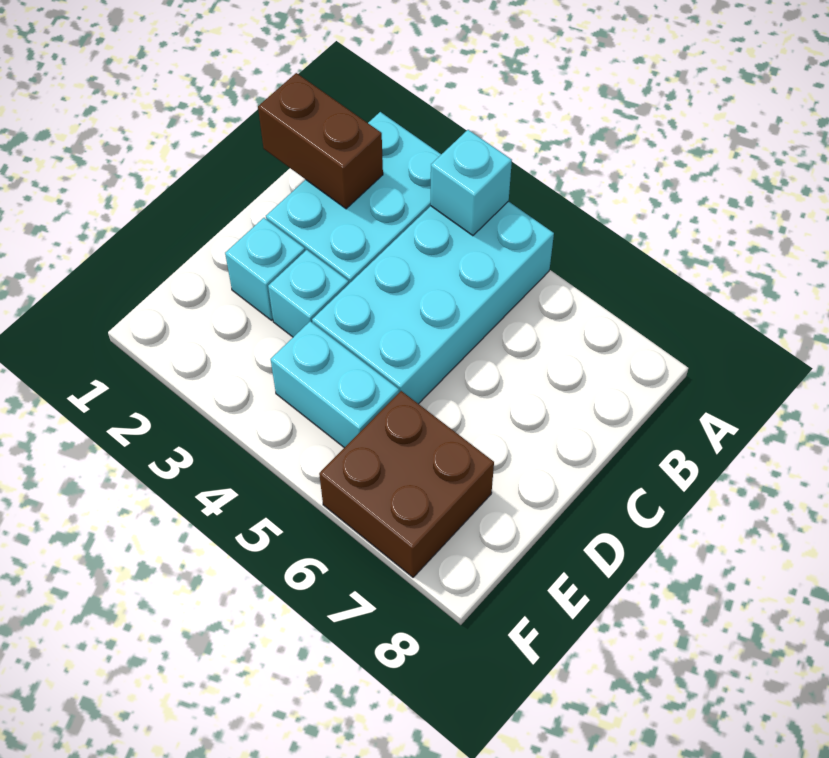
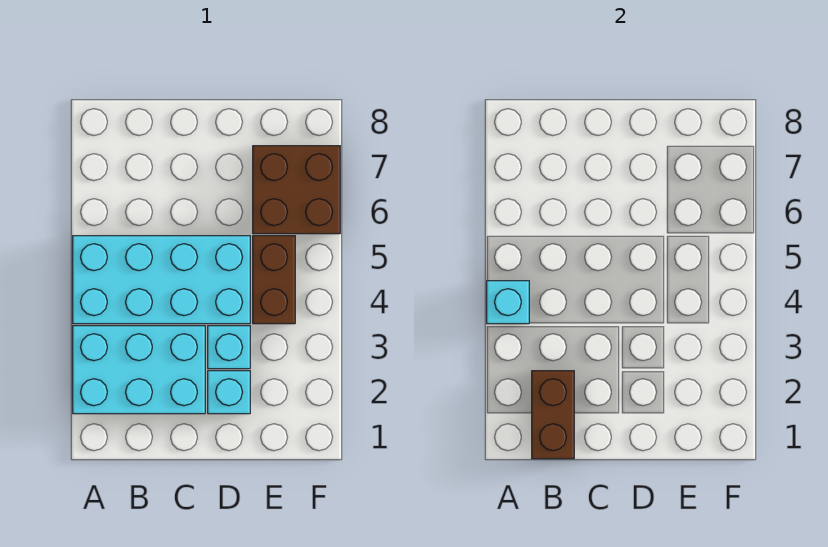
cyan 1x2 brick [271,321,399,448] -> brown 1x2 brick [253,236,295,324]

